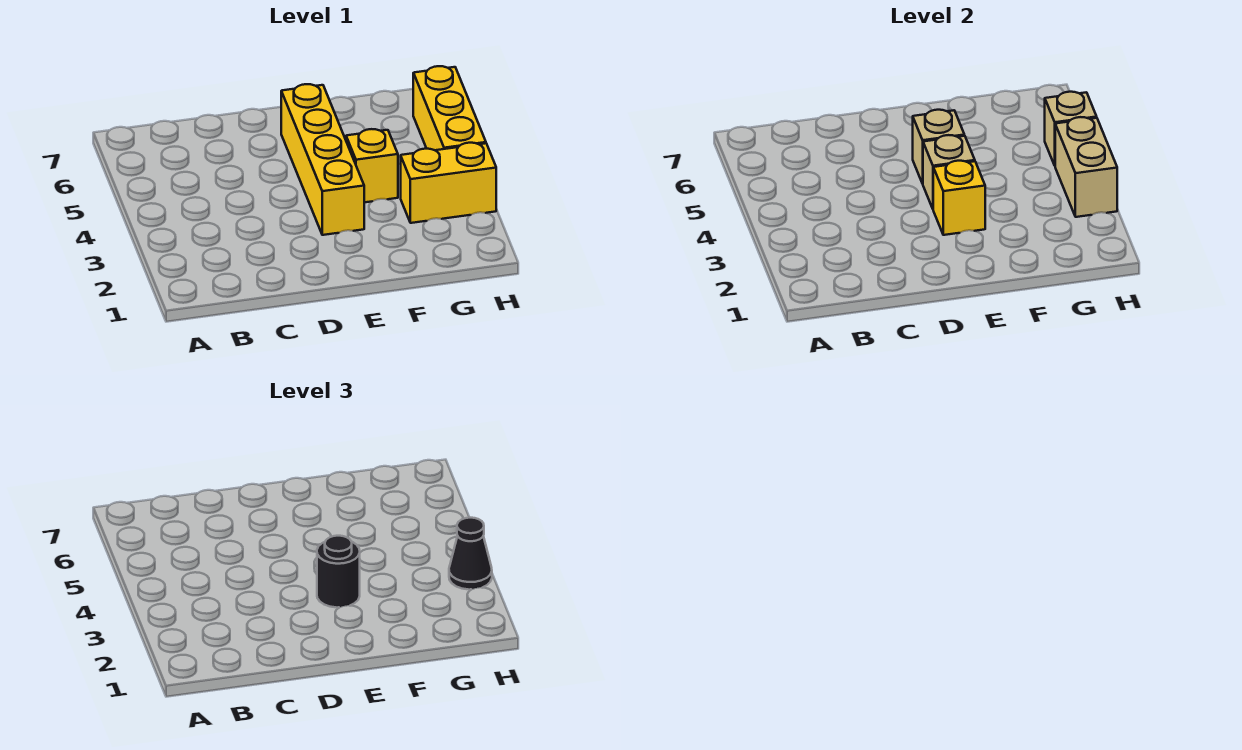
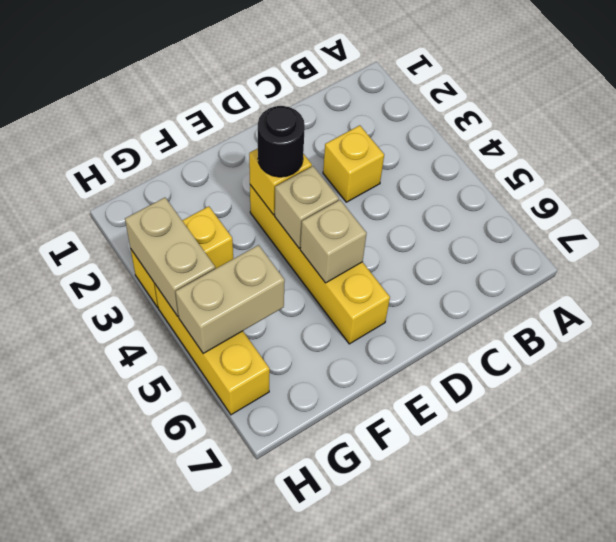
yellow 1x1 brick [346,129,398,202] -> yellow 1x1 brick moved to [323,125,384,202]
black 1x1 cone [449,518,492,590] -> none
tan 1x1 brick [1045,92,1097,165] -> tan 1x2 brick [175,245,285,354]

